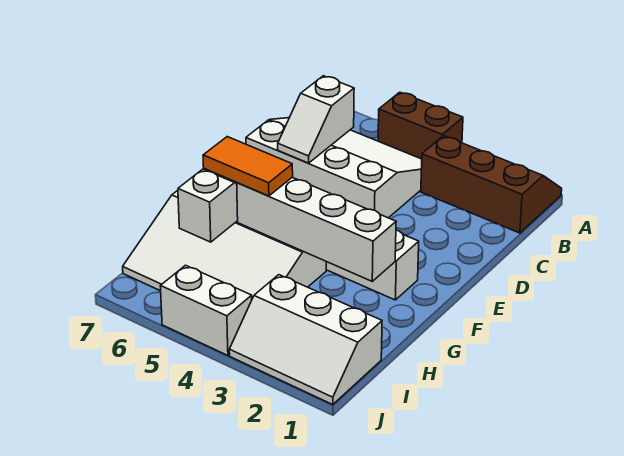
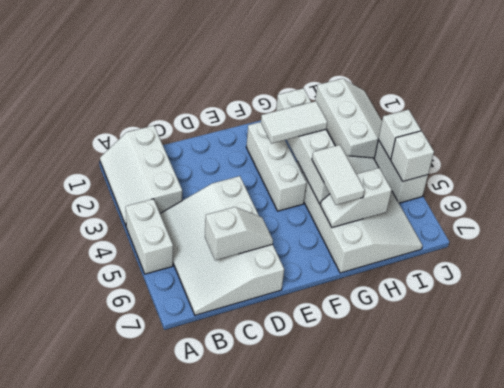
brown 2x3 slope [421,136,562,233] -> white 2x3 slope [100,125,182,226]
brown 1x2 brick [378,92,463,159] -> white 1x2 brick [126,199,173,274]
none -> white 1x2 tile [261,101,327,143]
orange 1x2 tile [203,137,293,196] -> white 1x2 tile [312,145,365,205]
none -> white 1x1 brick [378,110,421,159]
none -> white 1x1 brick [391,131,434,181]

